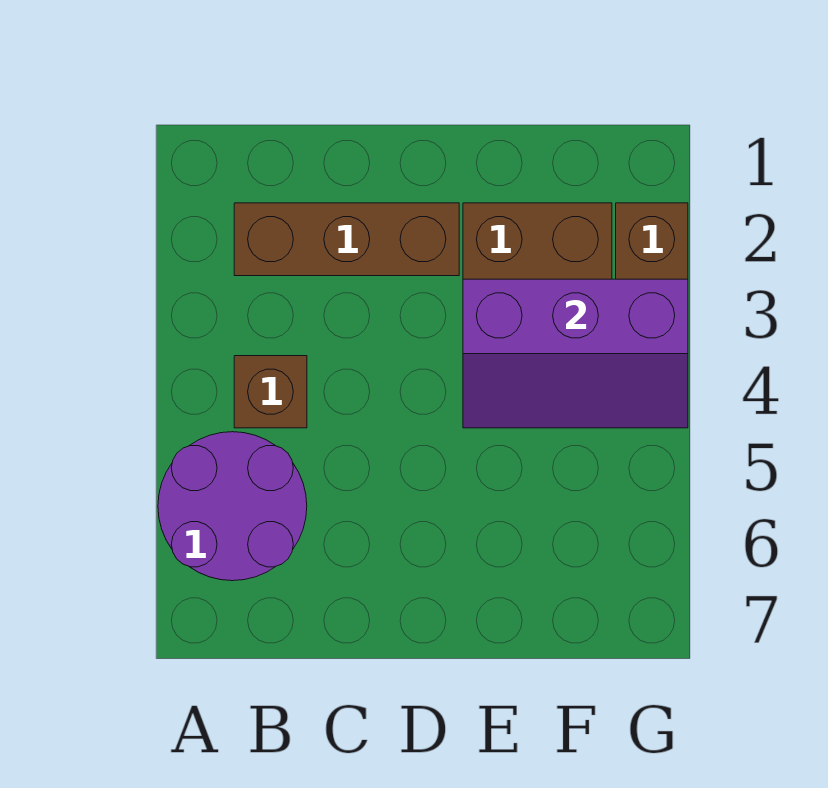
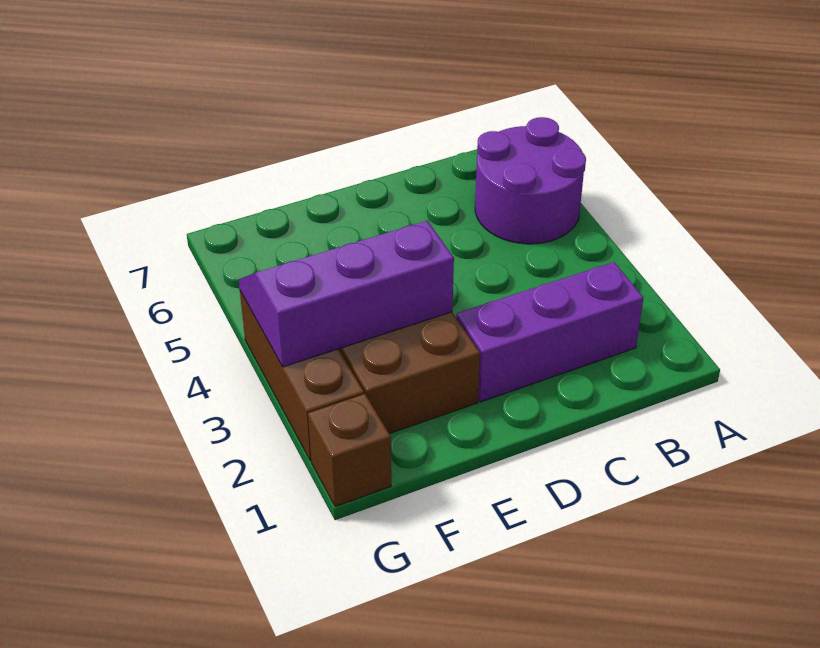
brown 1x3 brick [234,203,459,276] -> purple 1x3 brick [456,262,643,402]
brown 1x1 brick [234,356,307,428] -> brown 1x1 brick moved to [308,394,391,506]

